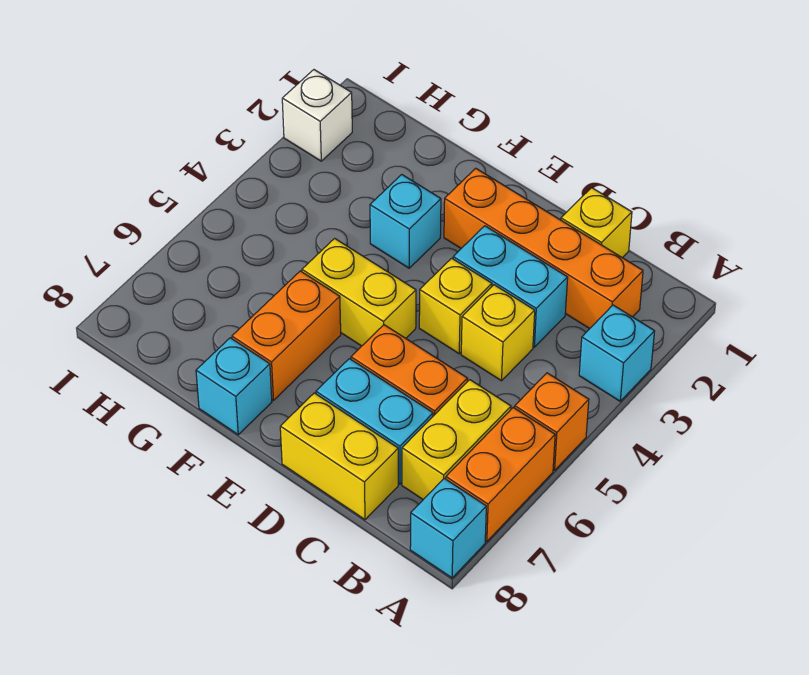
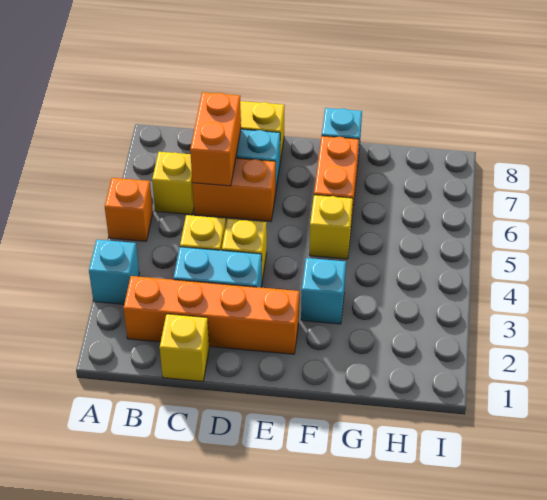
orange 1x2 brick [446,408,555,542] -> orange 1x2 brick moved to [190,92,241,186]
cyan 1x1 brick [410,478,486,578] -> none
yellow 1x2 brick [402,380,511,499] -> yellow 1x1 brick [152,152,194,215]
yellow 1x2 brick [302,238,416,346] -> yellow 1x1 brick [309,195,353,259]
white 1x1 brick [282,70,352,161] -> none

